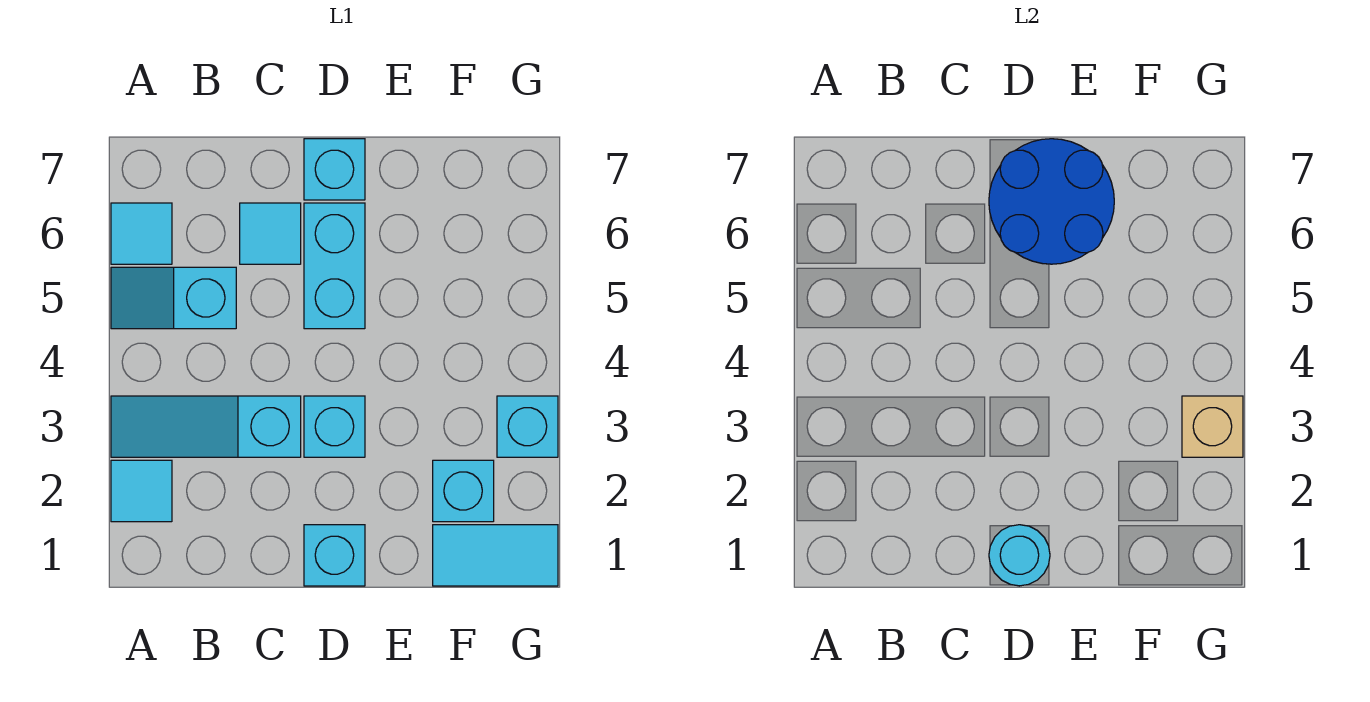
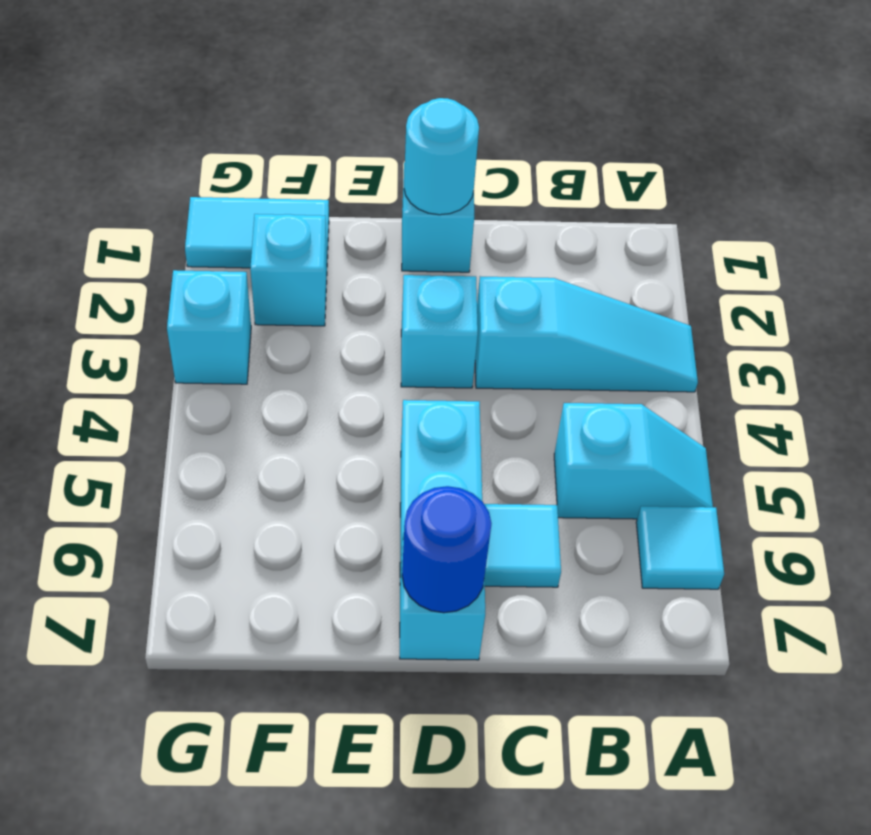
cyan 1x1 tile [111,460,172,522] -> none
blue 2x2 round brick [989,139,1114,264] -> blue 1x1 round brick [402,486,491,613]
tan 1x1 brick [1182,396,1243,457] -> none

